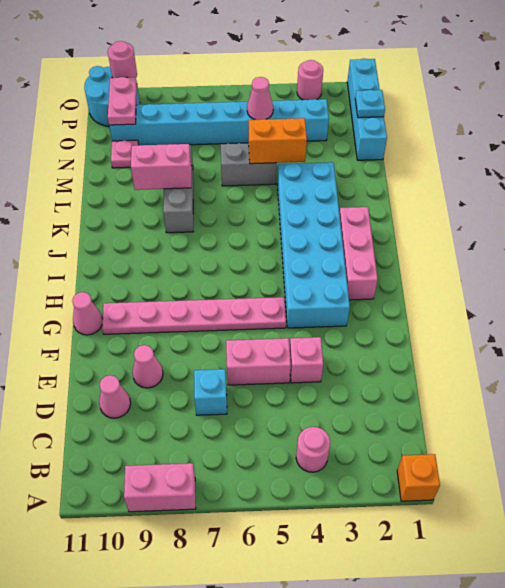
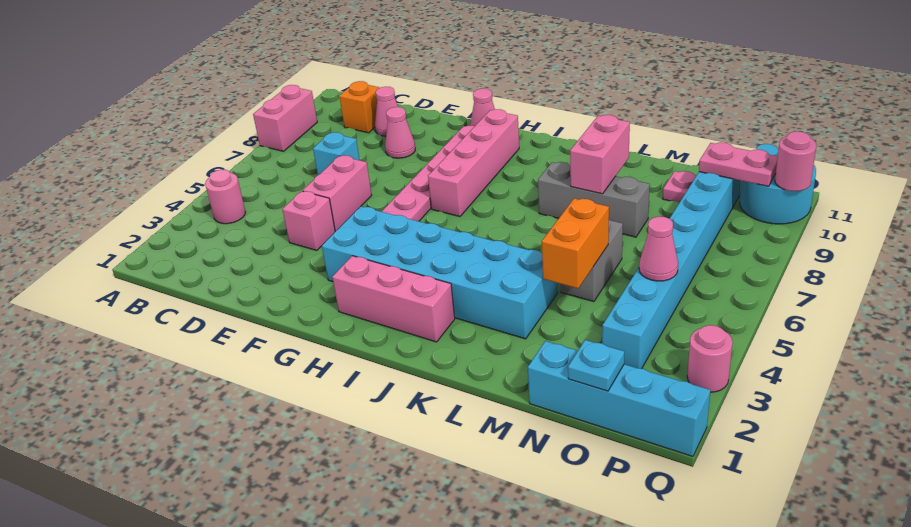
orange 1x1 brick [397,454,440,501] -> orange 1x1 brick moved to [339,81,379,133]
none -> pink 1x4 brick [428,109,519,217]

